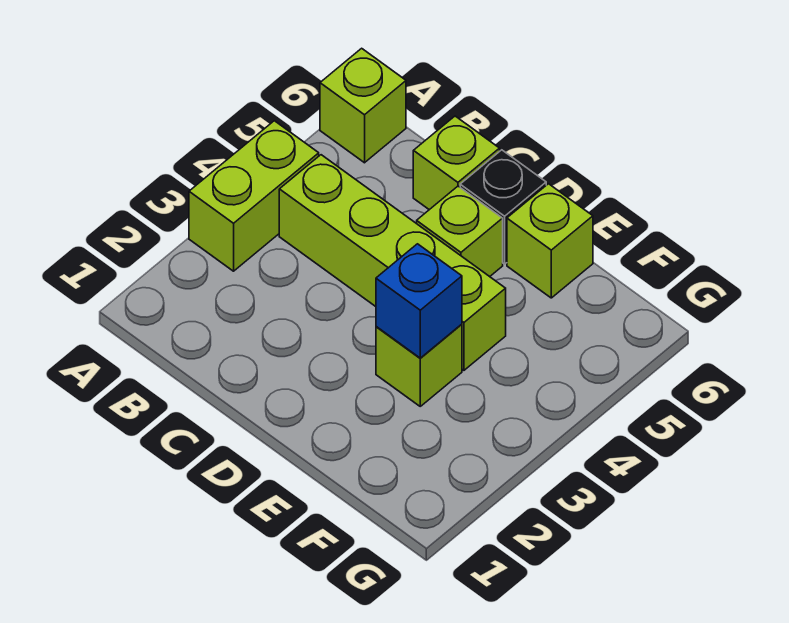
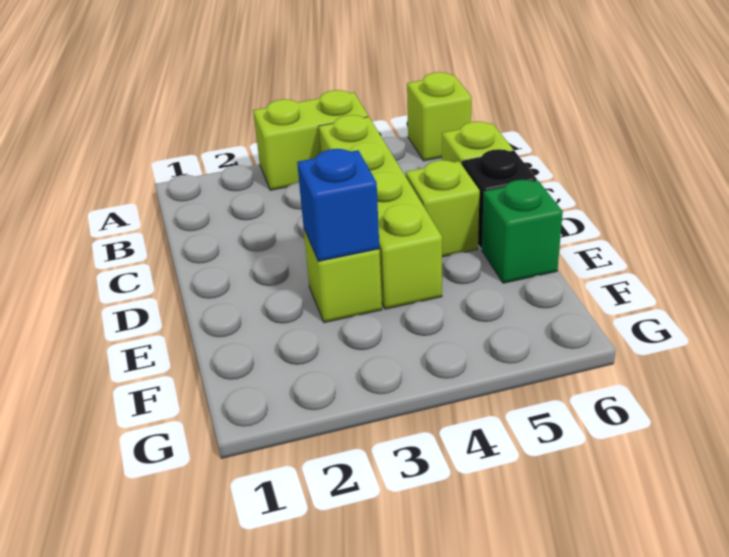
lime 1x1 brick [507,184,593,298] -> green 1x1 brick [482,180,563,283]

